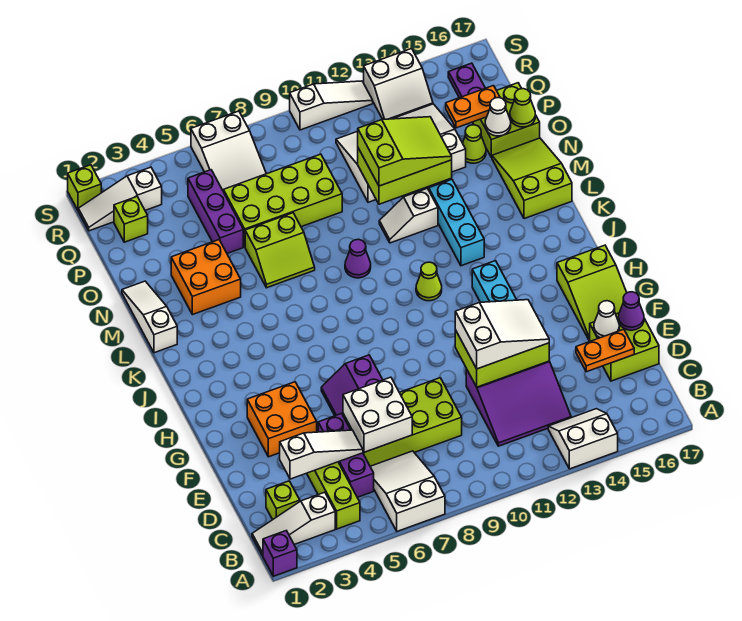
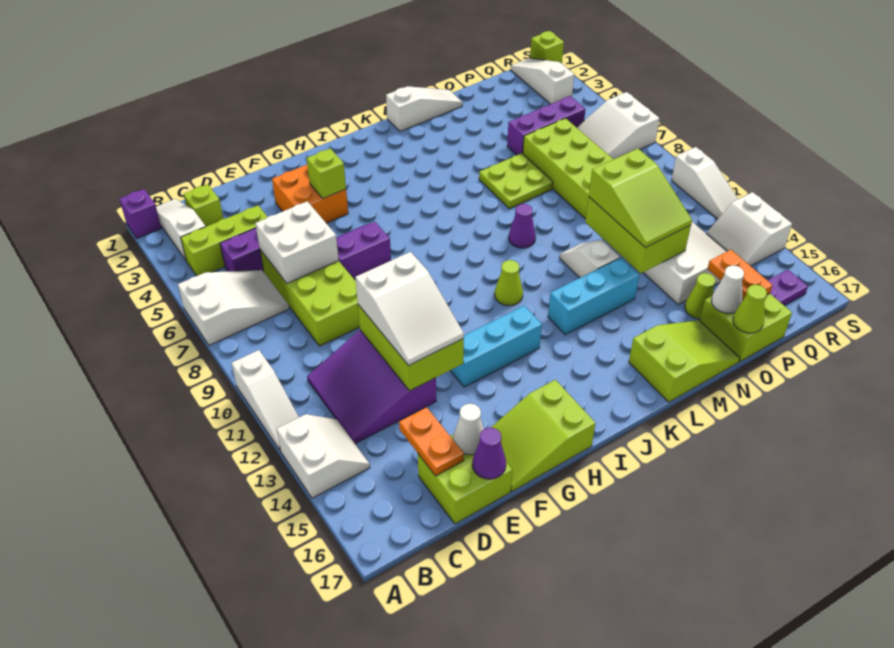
white 1x3 slope [280,430,363,479] -> white 1x3 slope moved to [232,350,299,451]
orange 2x2 brick [171,240,241,315] -> none
lime 2x2 slope [245,213,315,288] -> lime 2x2 plate [479,153,553,209]
lime 1x1 brick [114,197,148,242] -> lime 1x1 brick moved to [307,149,346,198]

